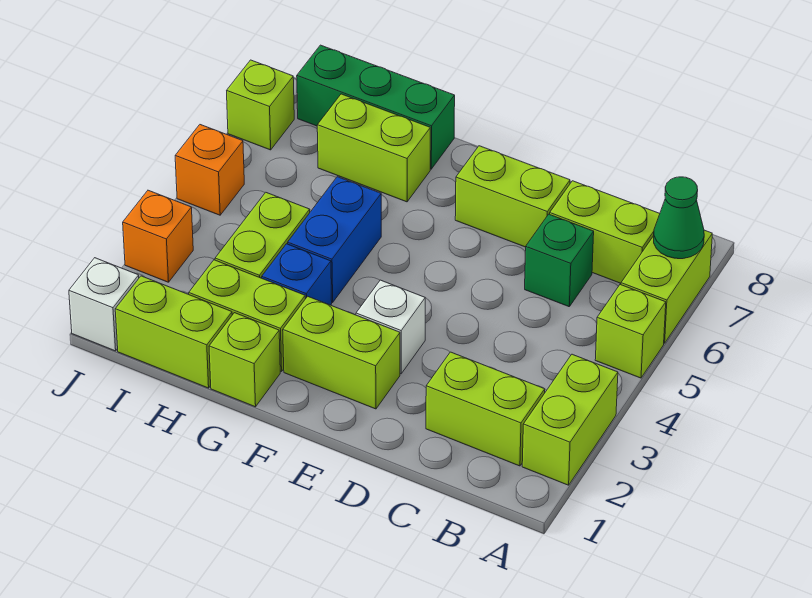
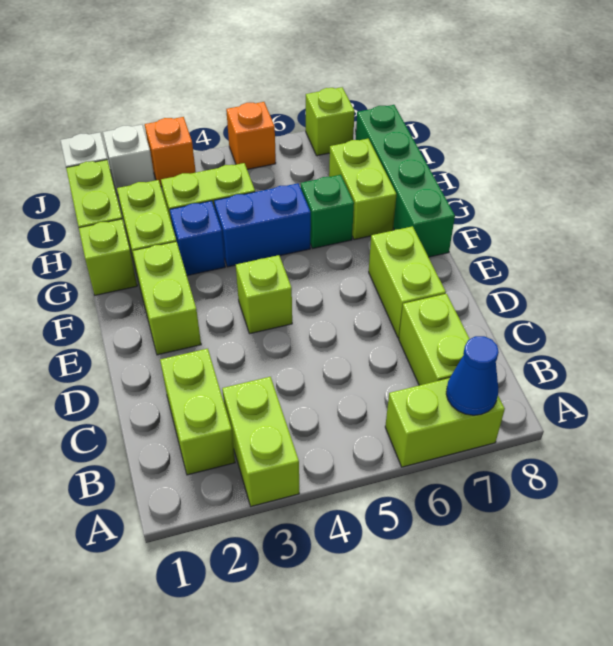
lime 1x2 brick [522,354,618,485] -> lime 1x2 brick turned to [222,377,299,506]
lime 1x1 brick [595,285,666,378] -> lime 1x1 brick moved to [236,255,292,334]
green 1x1 cone [654,177,704,259] -> blue 1x1 cone [446,336,499,415]
green 1x1 brick [525,214,594,307] -> green 1x1 brick moved to [301,175,354,248]
white 1x1 brick [356,280,425,374] -> white 1x1 brick moved to [103,125,155,195]
green 1x3 brick [297,45,455,169] -> green 1x4 brick [356,105,455,257]

